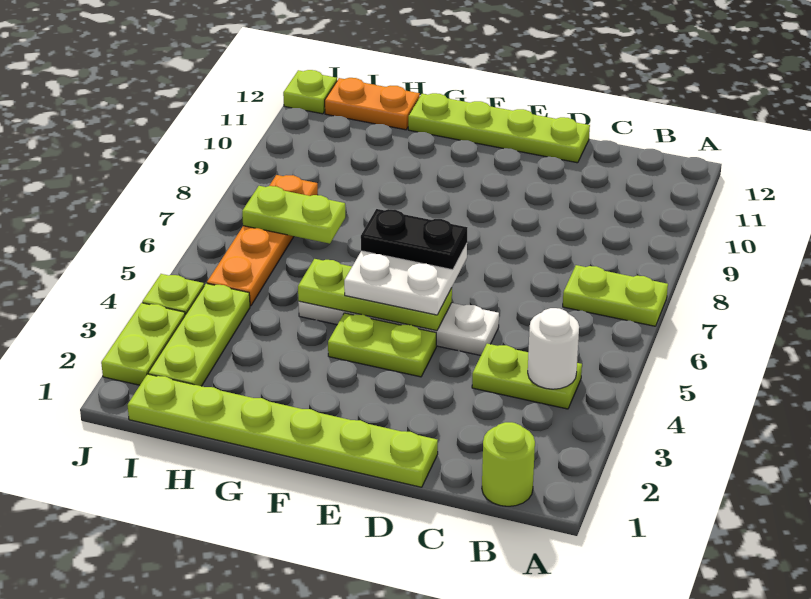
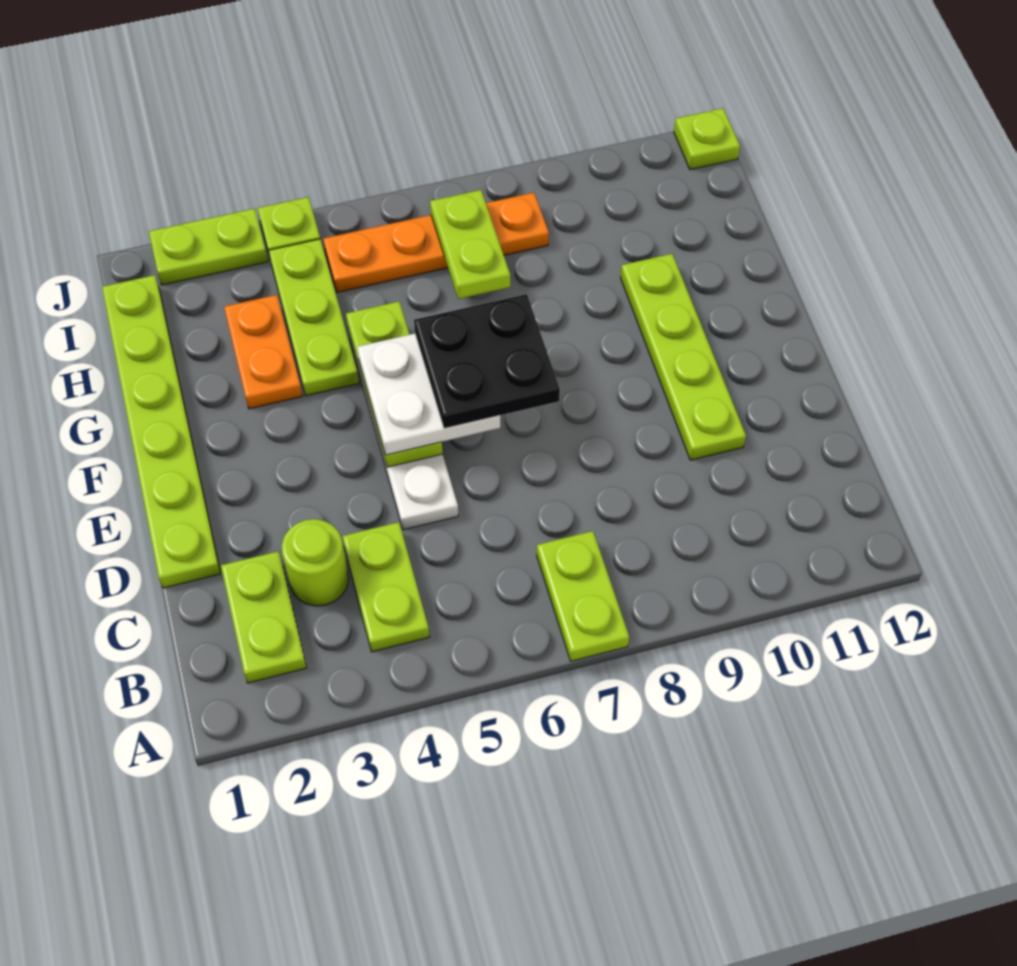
lime 1x1 round brick [482,422,535,506] -> lime 1x1 round brick moved to [282,519,348,606]
white 1x1 round brick [528,308,579,389] -> none
lime 1x4 plate [408,93,590,163] -> lime 1x4 plate moved to [620,254,746,460]
lime 1x2 plate [328,313,436,377] -> lime 1x2 plate moved to [221,551,307,683]
black 1x2 plate [361,209,467,270] -> black 2x2 plate [414,294,560,428]
orange 1x2 plate [325,78,420,130] -> orange 1x2 plate moved to [224,295,302,409]
lime 1x3 plate [148,284,250,386] -> lime 1x3 plate turned to [269,239,359,396]

